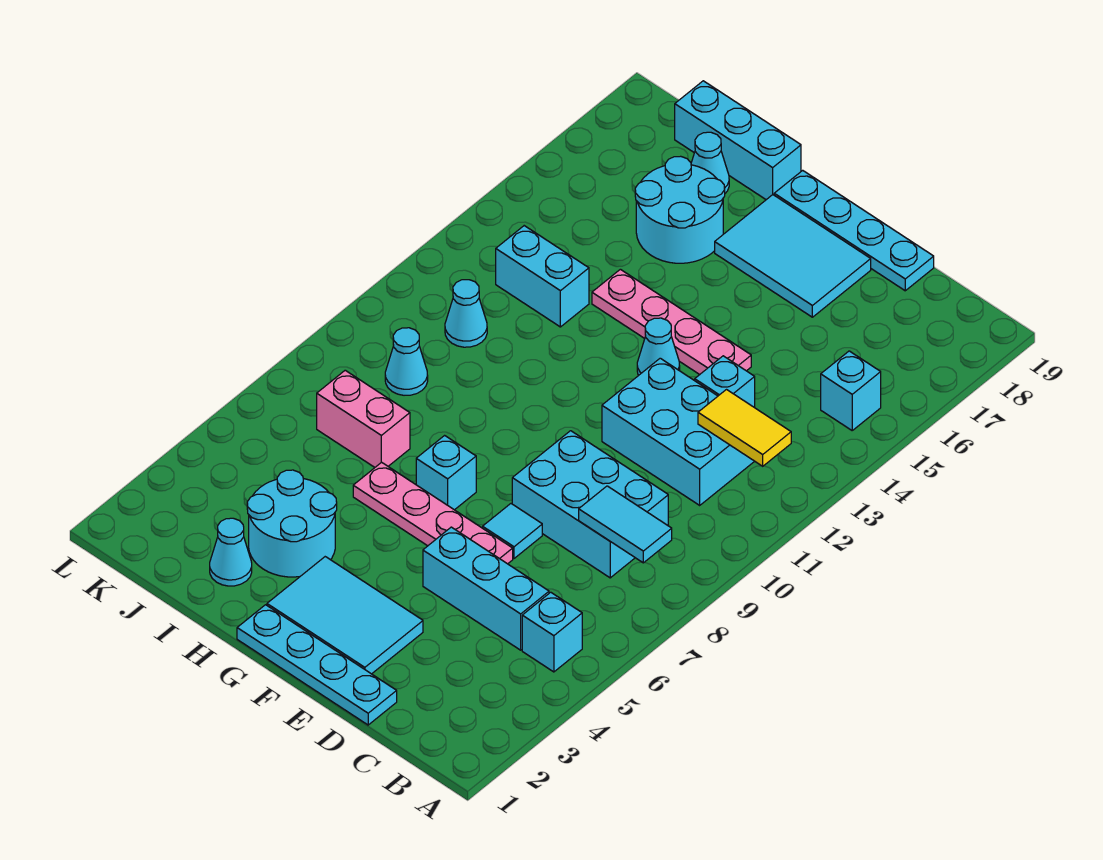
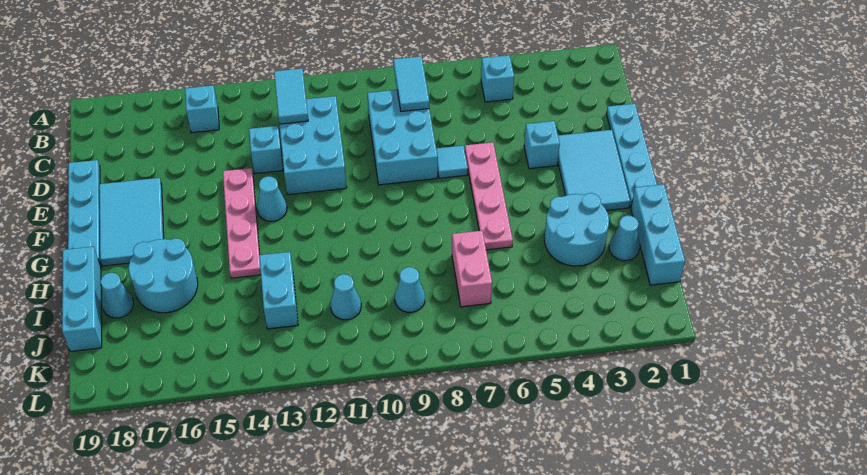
yellow 1x2 tile [698,390,791,466] -> cyan 1x2 tile [274,68,308,124]
cyan 1x3 brick [423,527,549,650] -> cyan 1x3 brick moved to [631,184,685,285]
cyan 1x1 brick [416,436,476,510] -> cyan 1x1 brick moved to [524,121,560,169]

